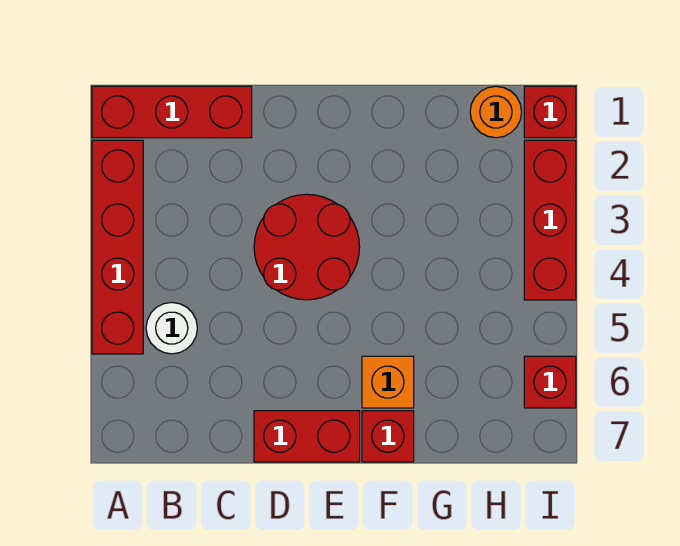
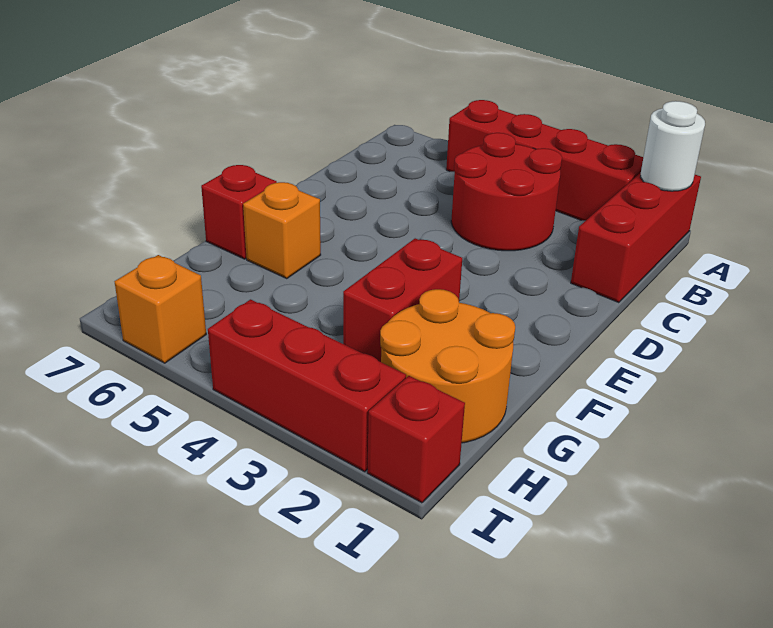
white 1x1 round brick [146,302,197,354] -> white 1x1 round brick moved to [641,101,705,191]
red 2x2 round brick [254,194,360,300] -> red 2x2 round brick moved to [451,133,562,251]
red 1x2 brick [254,411,360,462] -> red 1x2 brick moved to [343,238,462,362]
orange 1x1 round brick [470,86,522,138] -> orange 2x2 round brick [380,289,515,443]
red 1x1 brick [524,356,576,408] -> orange 1x1 brick [114,255,206,363]

